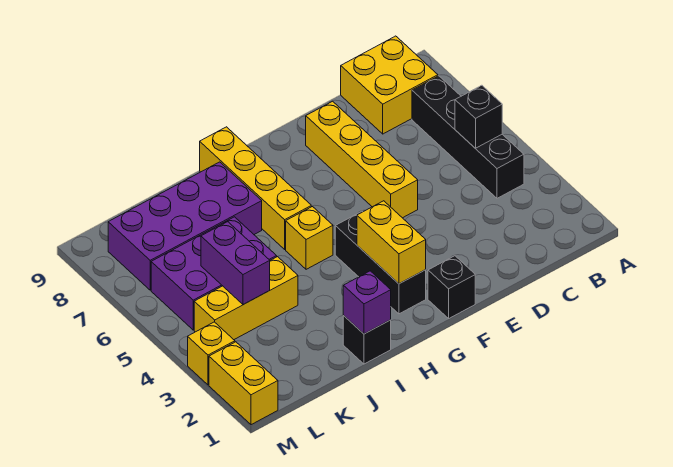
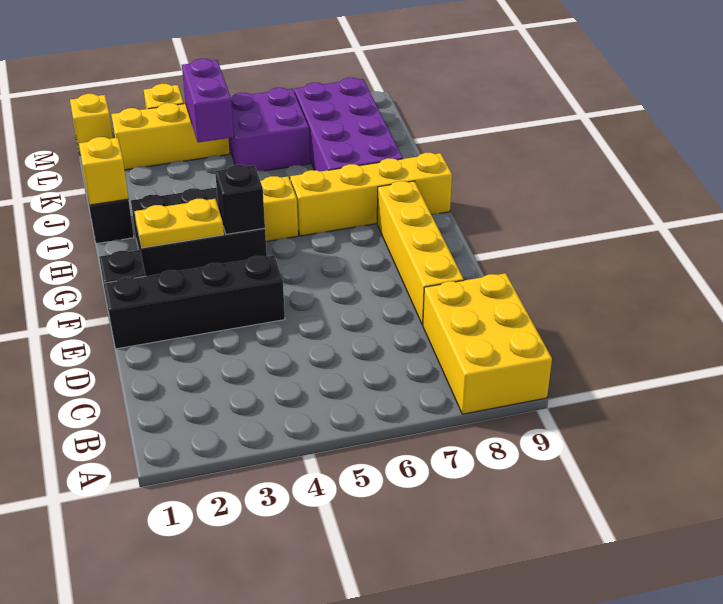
black 1x4 brick [412,76,524,198] -> black 1x4 brick moved to [104,255,285,349]
black 1x1 brick [455,85,502,148] -> black 1x1 brick moved to [215,165,265,234]
yellow 2x2 brick [341,36,438,134] -> yellow 2x3 brick [423,273,552,414]
yellow 1x4 brick [306,101,418,218] -> yellow 1x4 brick turned to [377,181,464,325]
black 1x3 brick [335,211,426,314] -> black 2x3 brick [131,187,267,276]
yellow 1x2 brick [357,201,426,284] -> yellow 1x2 plate [134,199,224,248]
purple 1x1 brick [343,271,391,334] -> yellow 1x1 brick [79,137,128,205]
yellow 1x3 brick [194,257,298,340] -> yellow 1x3 brick turned to [111,103,230,170]
purple 2x3 brick [151,217,277,330] -> purple 2x2 brick [229,88,310,171]
purple 1x2 brick [201,222,270,305] -> purple 1x2 brick turned to [182,59,234,143]
yellow 1x2 brick [209,342,278,425] -> yellow 1x1 brick [70,94,113,155]

